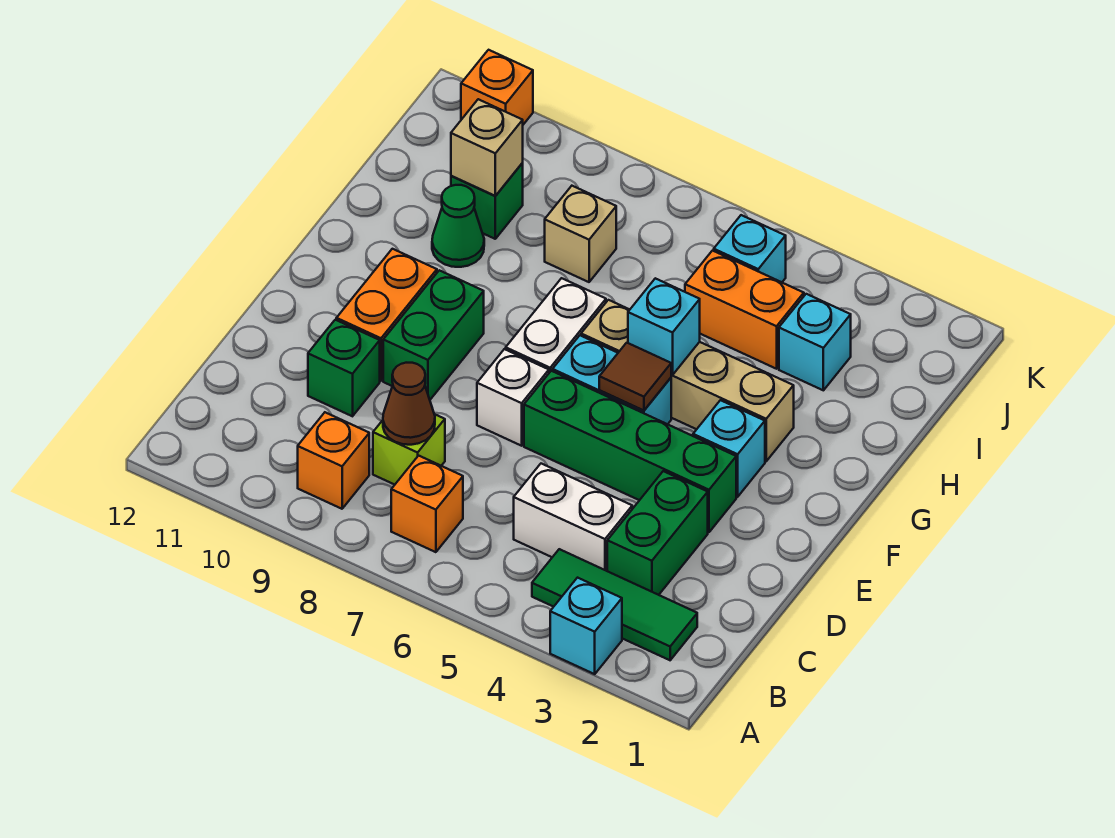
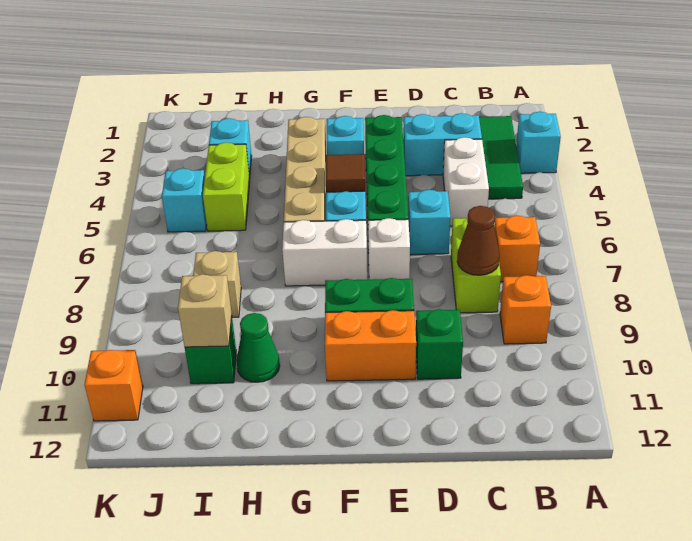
green 1x2 brick [607,471,708,595] -> cyan 1x2 brick [403,113,482,176]
lime 1x1 brick [373,414,445,485] -> lime 1x2 brick [451,218,501,313]
cyan 1x1 brick [628,278,700,375] -> cyan 1x1 brick moved to [408,190,450,255]
orange 1x2 brick [685,251,804,369] -> lime 1x2 brick [203,142,250,231]

